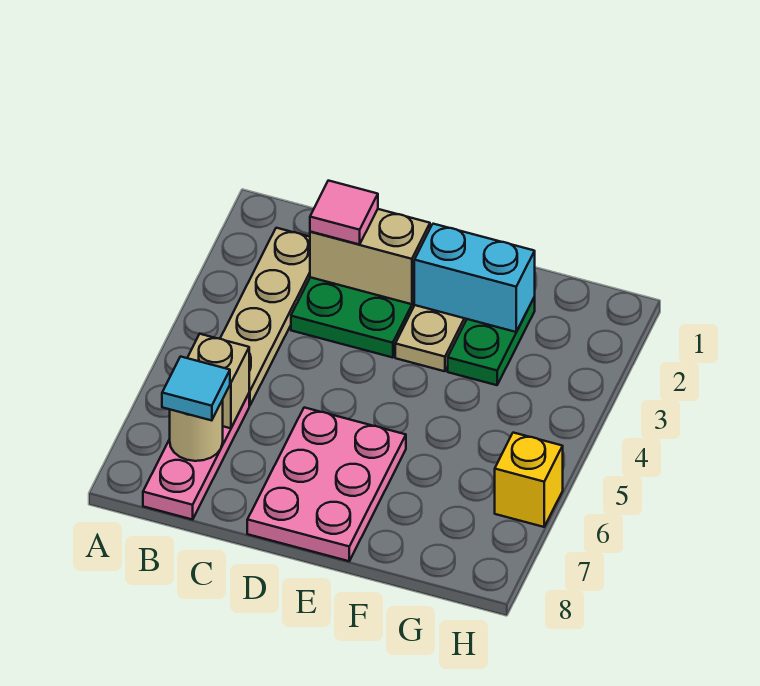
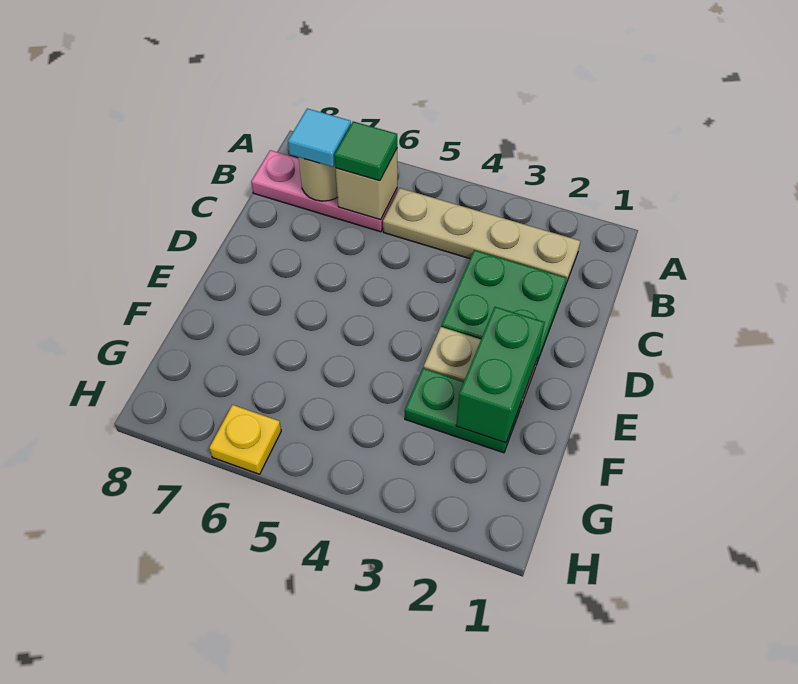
none -> green 1x1 tile [334,121,397,181]
tan 1x2 brick [310,209,430,304] -> none
pink 1x1 tile [310,181,378,244] -> none
pink 2x3 plate [247,407,406,561] -> none
cyan 1x2 brick [414,224,535,332] -> green 1x2 brick [456,307,545,443]
yellow 1x1 brick [495,433,563,527] -> yellow 1x1 plate [209,405,281,474]

